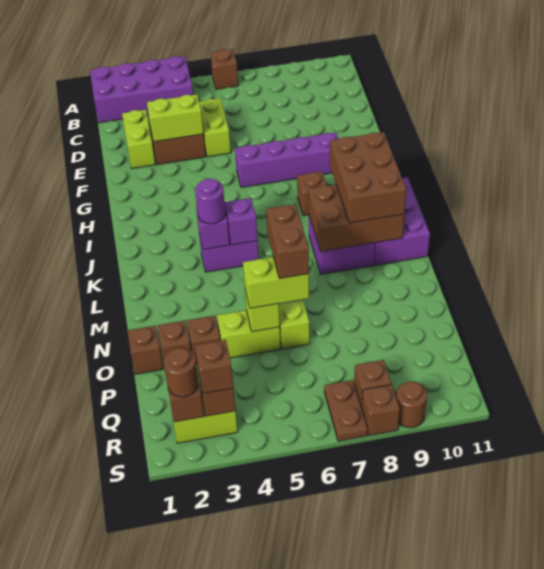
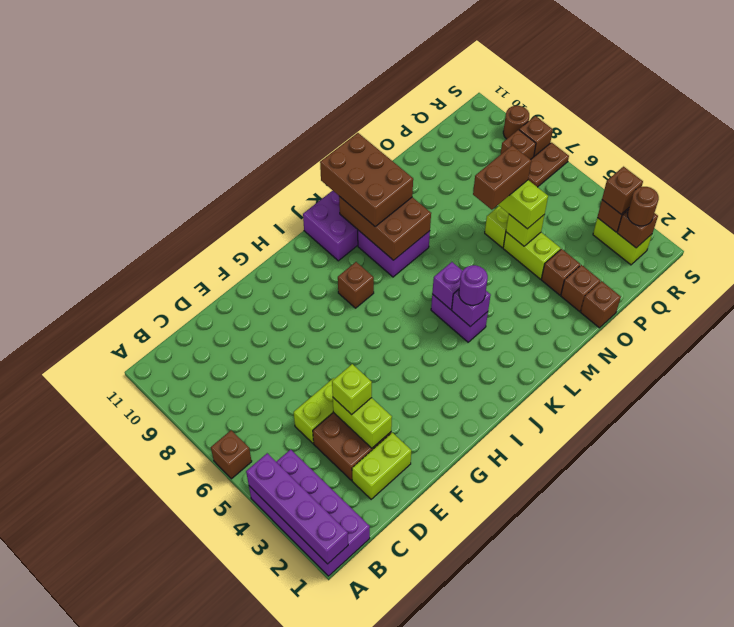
none -> lime 1x1 brick [332,364,372,415]
purple 1x4 brick [235,132,338,187] -> purple 1x4 brick moved to [246,453,348,564]
brown 2x3 brick [330,132,406,223] -> brown 2x3 brick turned to [320,133,413,226]

